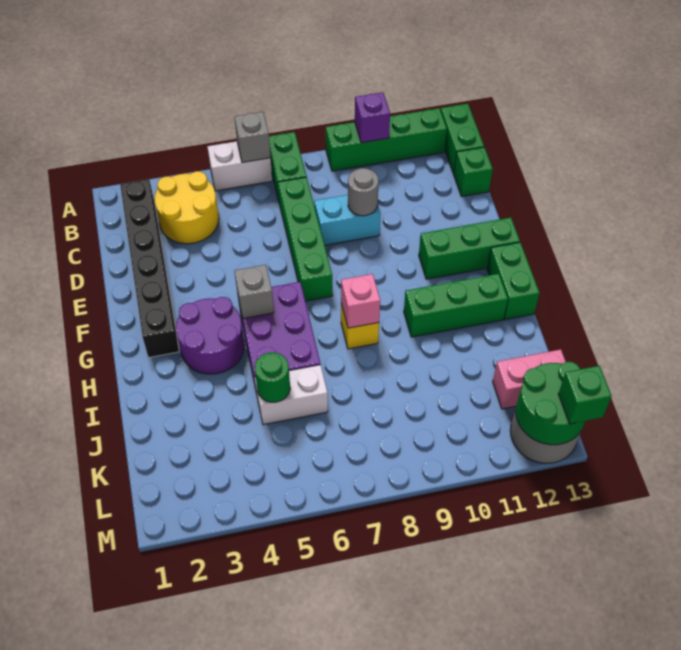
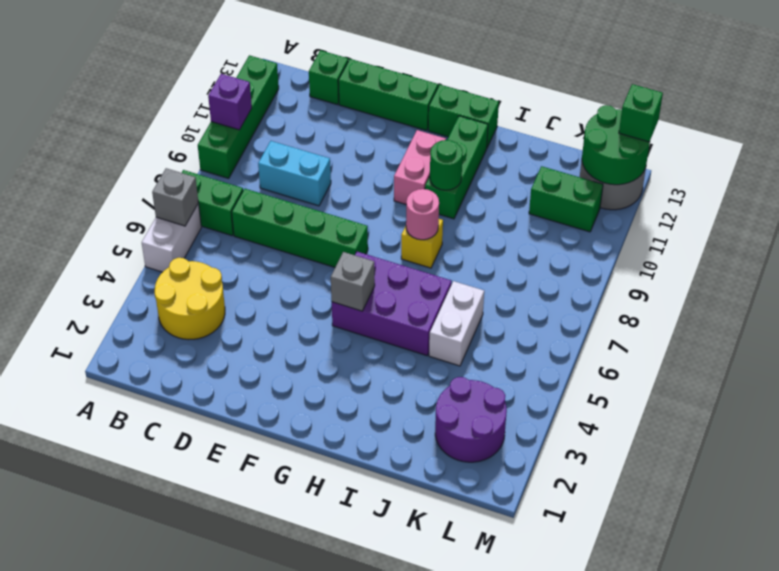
green 1x2 brick [441,104,484,174] -> green 1x2 brick moved to [529,166,603,232]
black 1x6 brick [120,179,179,357] -> none
cyan 1x2 brick [314,195,381,245] -> cyan 1x2 brick turned to [258,141,331,206]
grey 1x1 round brick [348,168,379,216] -> none
green 1x3 brick [419,218,520,279] -> green 1x3 brick turned to [338,59,438,130]
purple 2x2 round brick [176,297,245,374] -> purple 2x2 round brick moved to [435,377,507,462]
pink 1x1 brick [341,274,380,328] -> pink 1x1 round brick [406,189,439,240]
green 1x1 round brick [255,352,290,402] -> green 1x1 round brick moved to [430,140,463,190]
pink 1x2 brick [493,349,566,409] -> pink 1x2 brick moved to [394,130,446,204]

